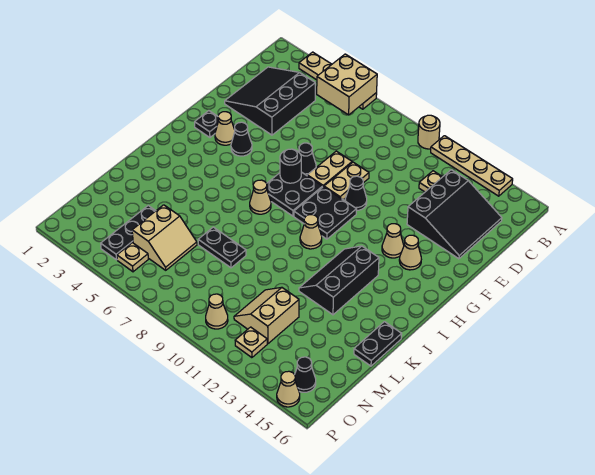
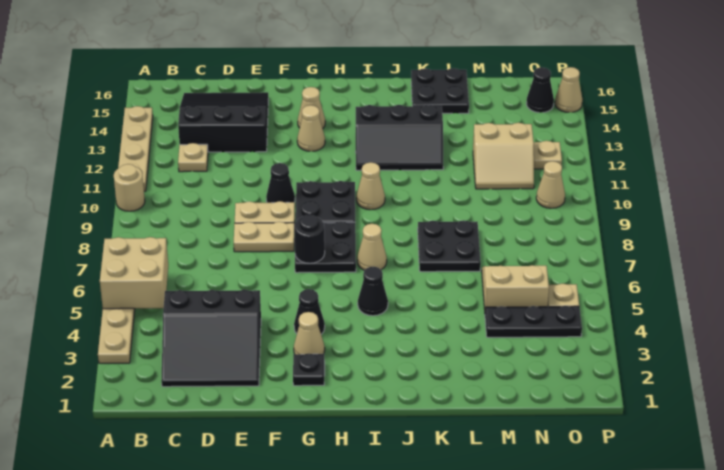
black 1x1 cone [299,143,316,175] -> black 1x1 cone moved to [358,267,388,316]
black 1x2 plate [354,322,402,366] -> black 2x2 plate [411,68,469,113]
black 1x2 plate [198,227,246,268] -> black 2x2 plate [418,220,481,272]

